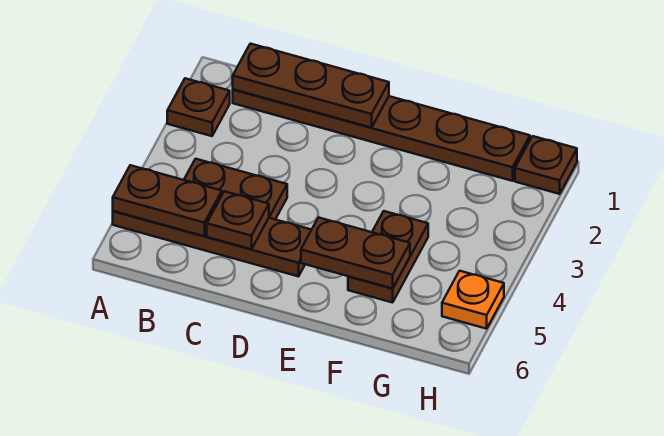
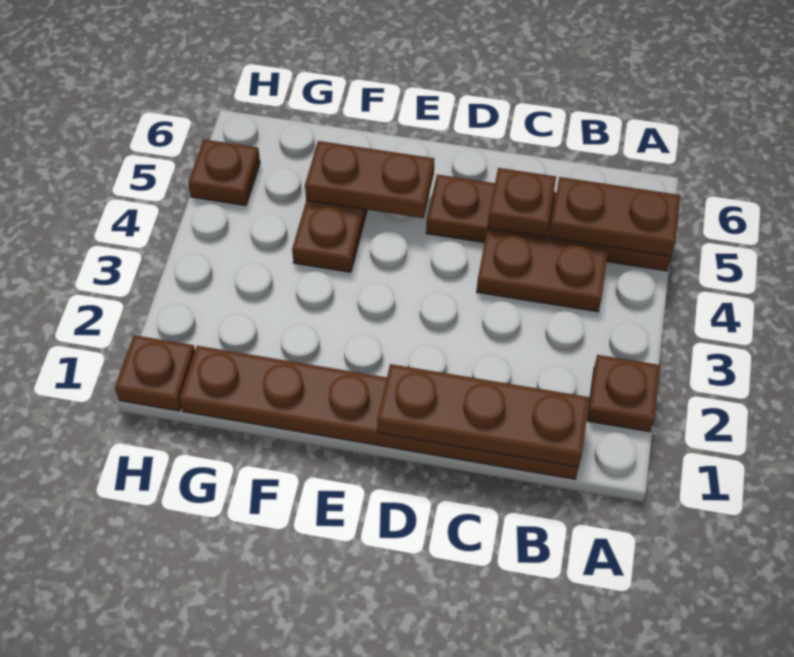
orange 1x1 plate [442,271,504,329] -> brown 1x1 plate [188,139,260,206]

